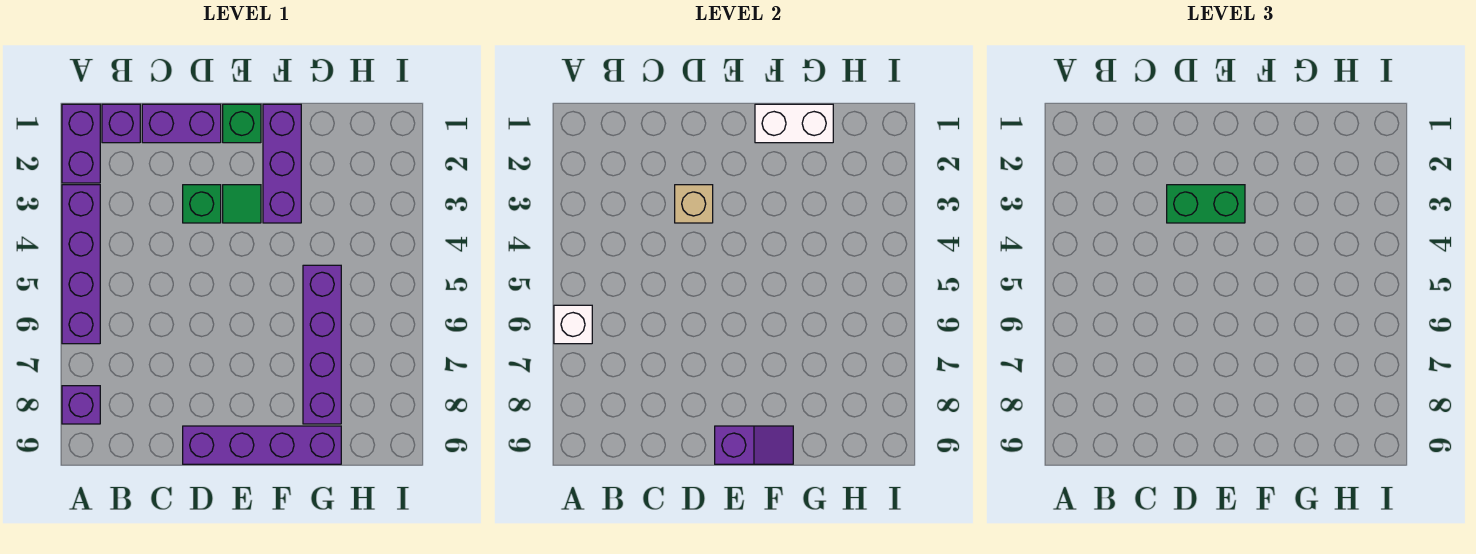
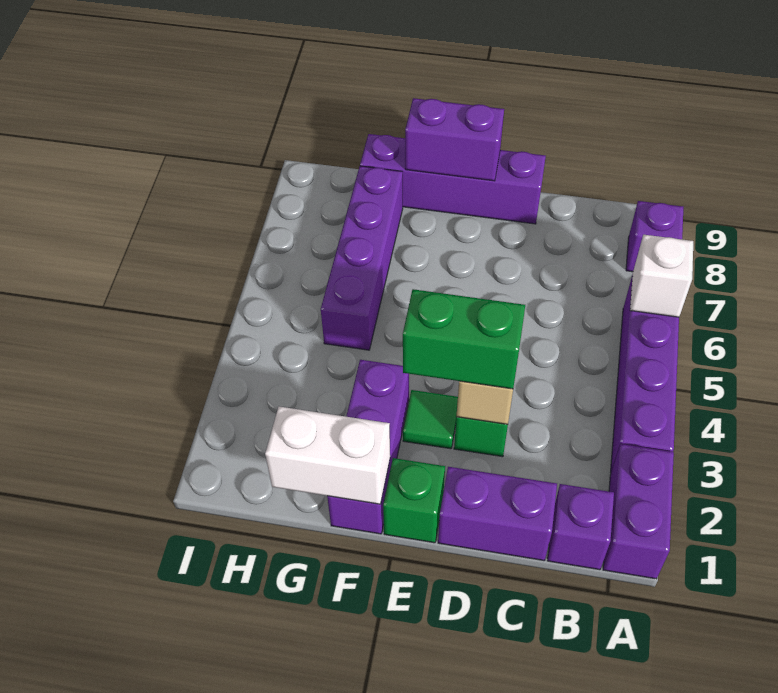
purple 1x2 slope [715,426,793,464] -> purple 1x2 brick [405,98,504,181]

